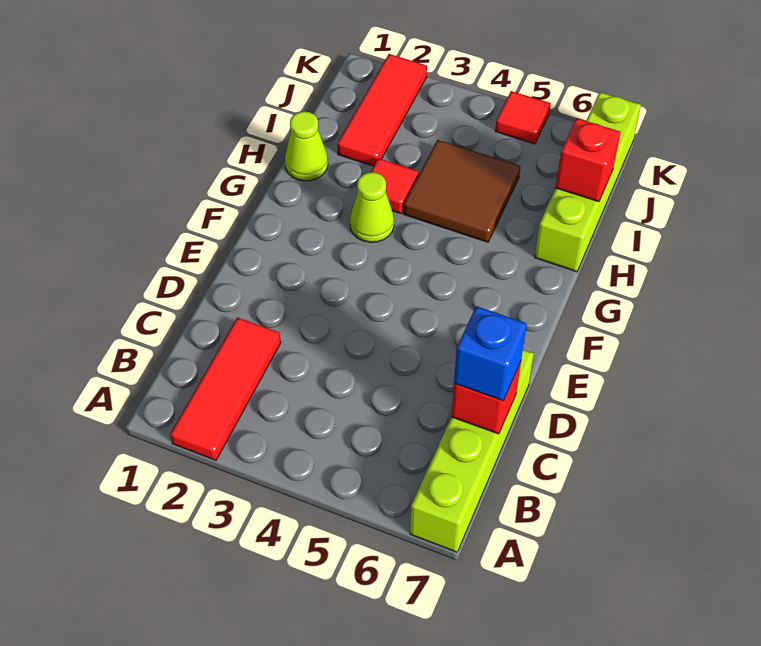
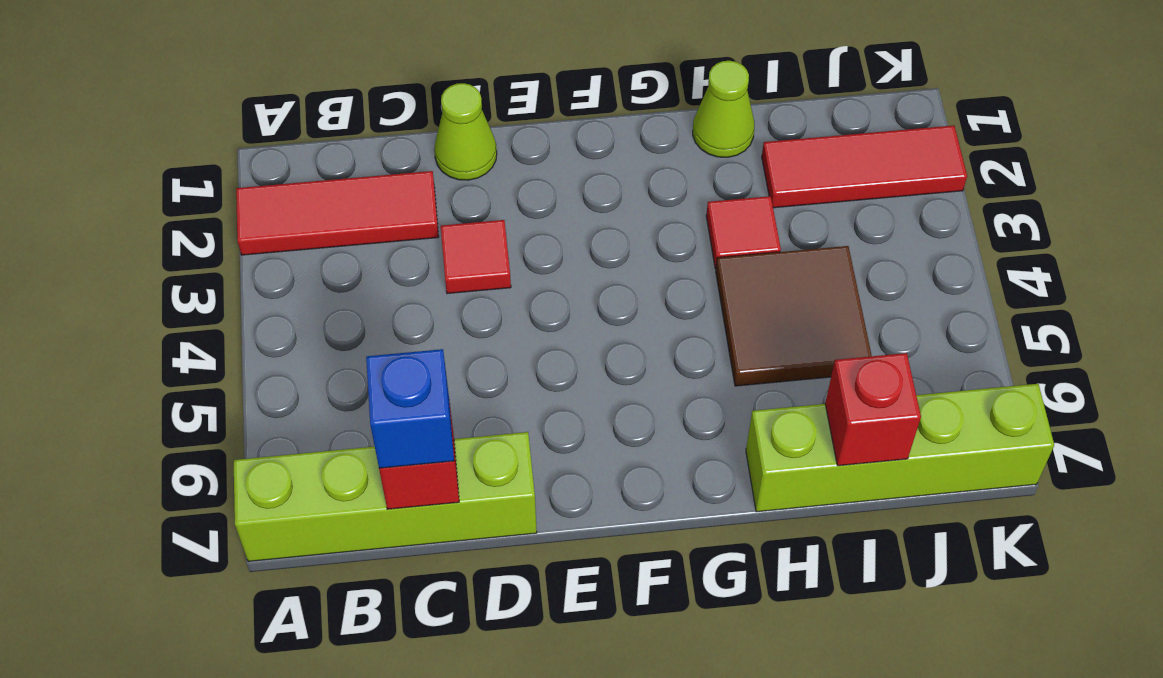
lime 1x1 cone [350,172,394,242] -> lime 1x1 cone moved to [434,83,497,180]
red 1x1 tile [495,91,551,144] -> red 1x1 tile moved to [441,220,511,294]

